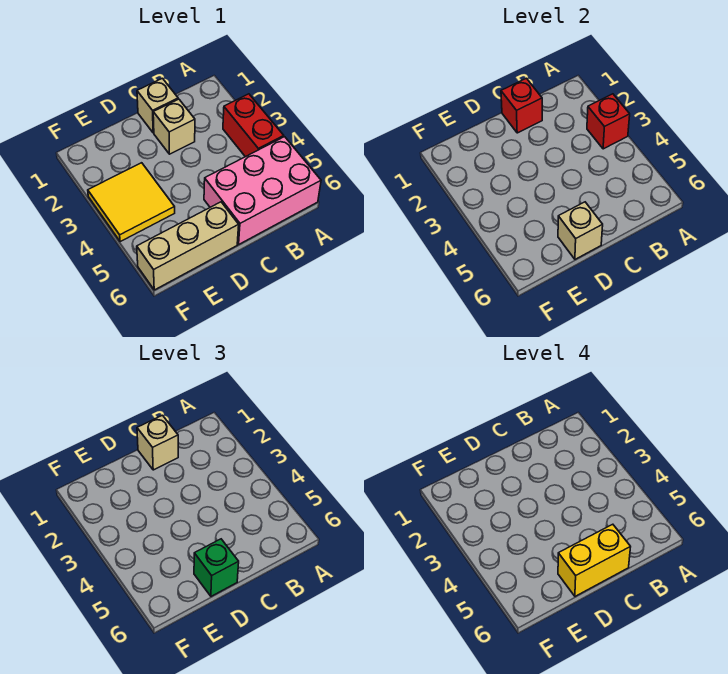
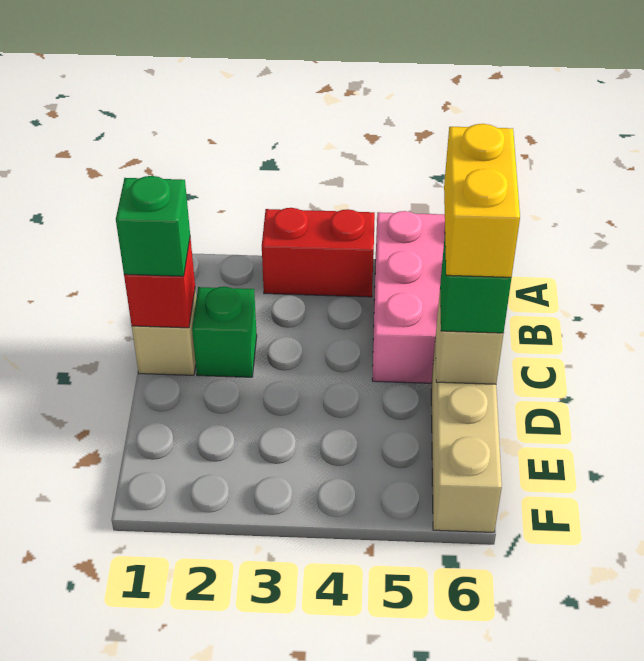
red 1x1 brick [587,94,630,149] -> none
tan 1x1 brick [137,415,178,470] -> green 1x1 brick [116,176,190,276]
tan 1x1 brick [153,99,195,154] -> green 1x1 brick [192,287,257,377]
yellow 2x2 tile [88,163,175,242] -> none

